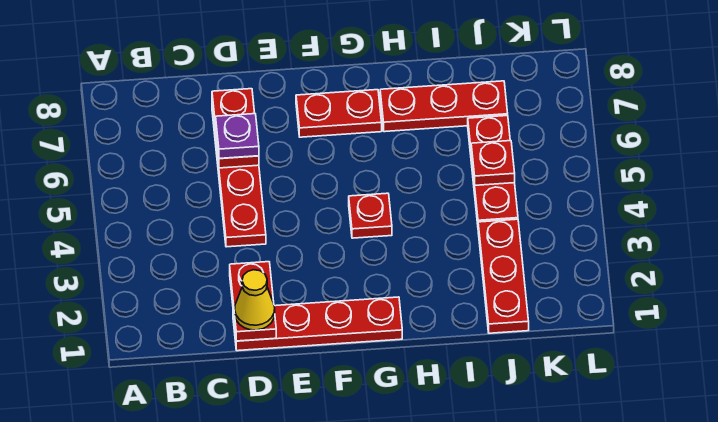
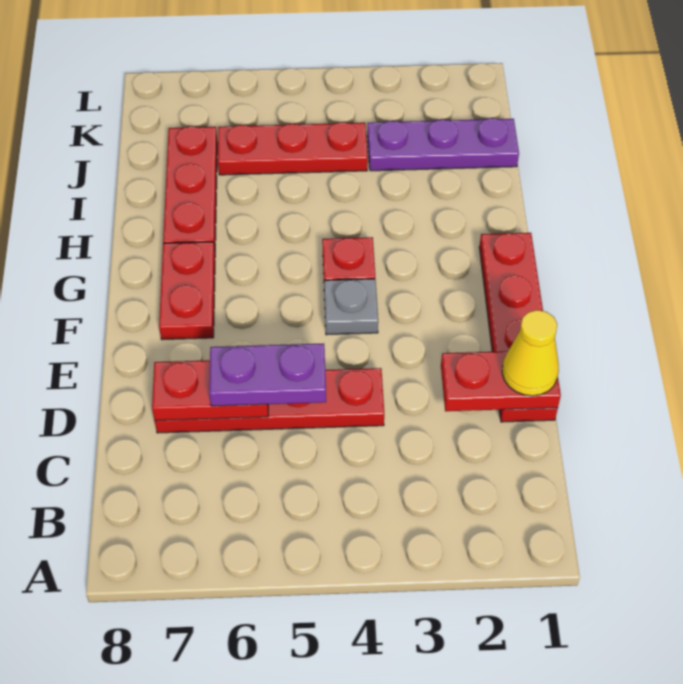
purple 1x1 plate [216,114,259,159] -> purple 1x2 plate [209,344,326,406]
none -> grey 1x1 plate [324,279,378,335]
red 1x3 plate [478,219,529,333] -> purple 1x3 plate [367,118,519,171]
red 1x1 plate [471,141,515,185] -> none

